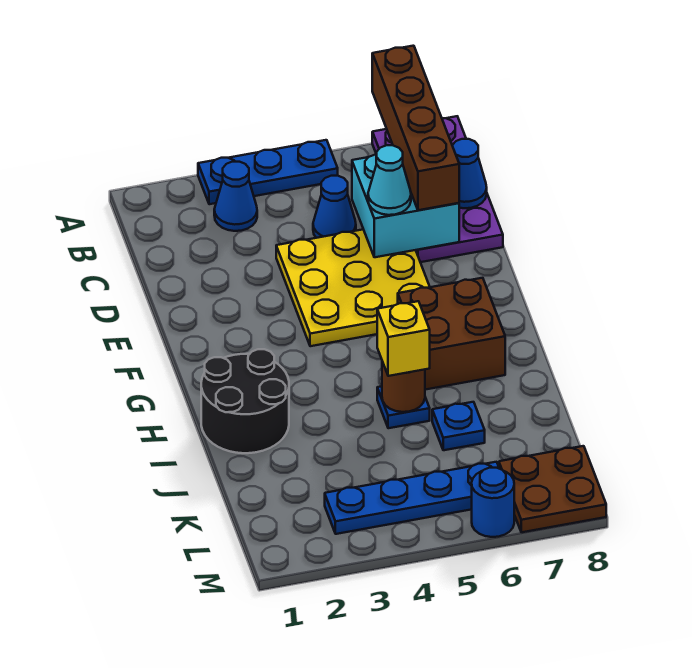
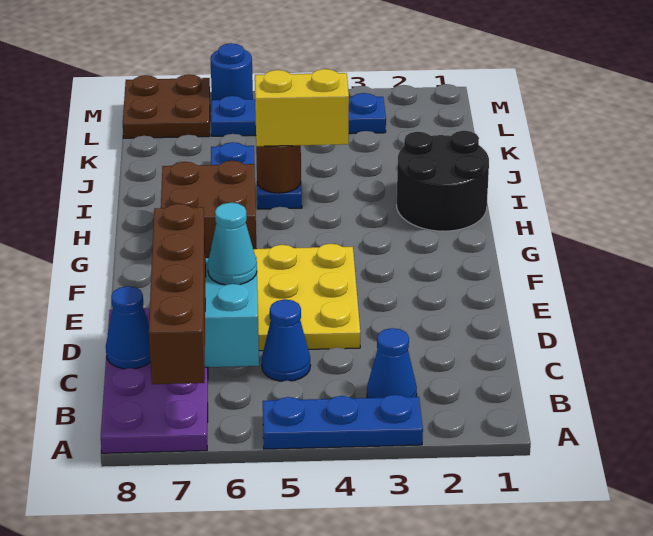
yellow 1x1 brick [377,301,430,376] -> yellow 1x2 brick [255,69,349,146]

